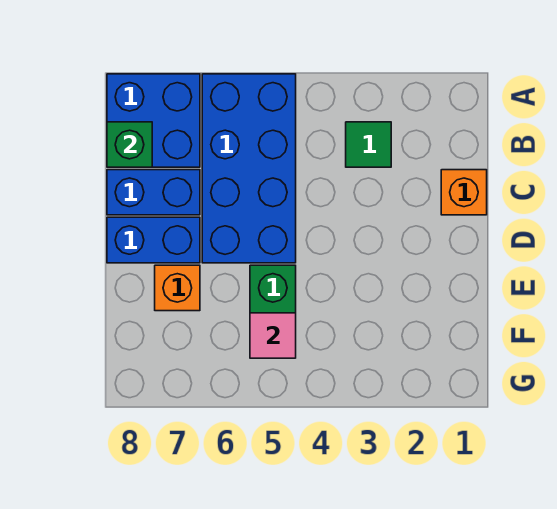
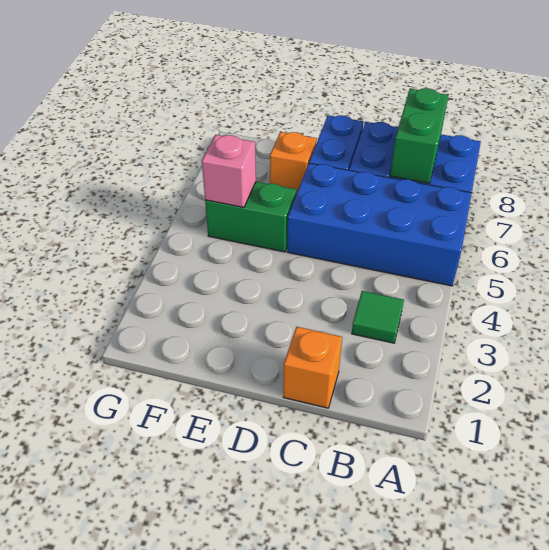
green 1x1 brick [107,122,152,167] -> green 1x2 brick [390,88,449,183]
pink 1x1 tile [250,313,296,358] -> pink 1x1 brick [202,135,256,207]

